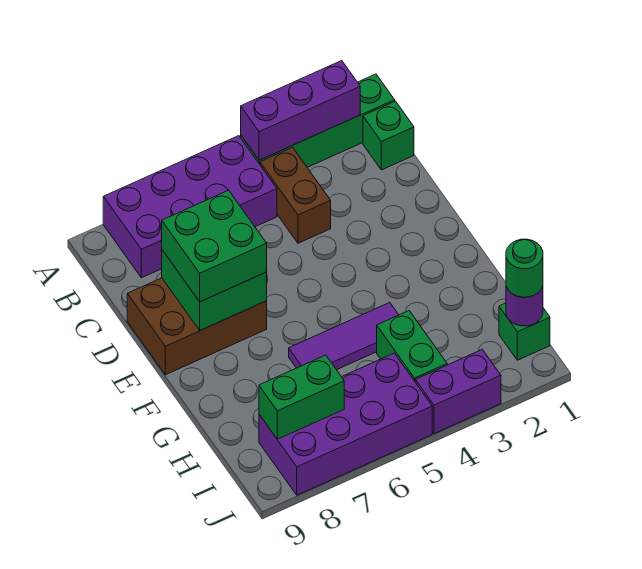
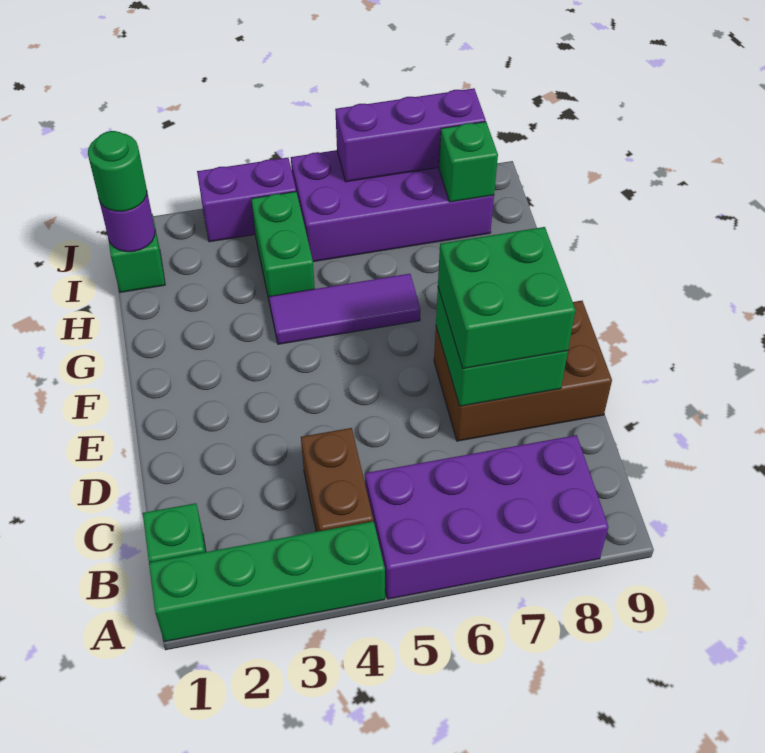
purple 1x3 brick [241,61,360,160] -> purple 1x3 brick moved to [335,88,486,182]
green 1x2 brick [259,355,344,439] -> green 1x1 brick [439,122,498,202]

